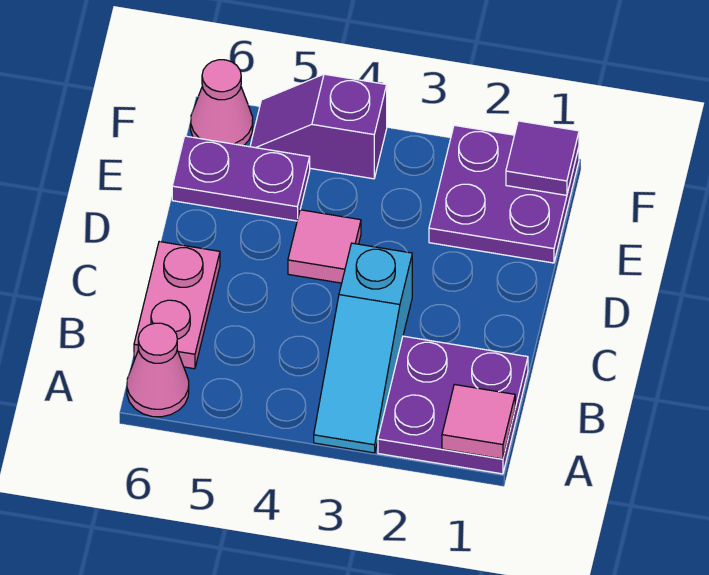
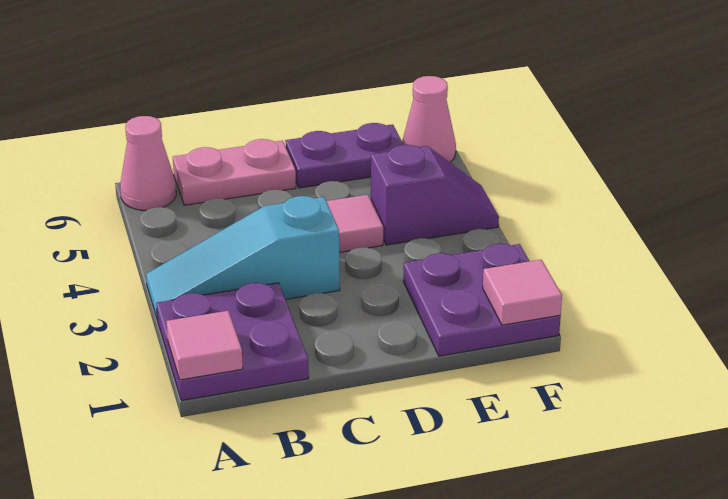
purple 1x2 plate [172,136,310,221] -> purple 1x2 plate turned to [285,123,404,188]
purple 1x1 tile [506,121,579,195] -> pink 1x1 tile [483,260,562,325]
purple 1x2 slope [250,74,387,179] -> purple 1x2 slope turned to [371,145,499,245]

